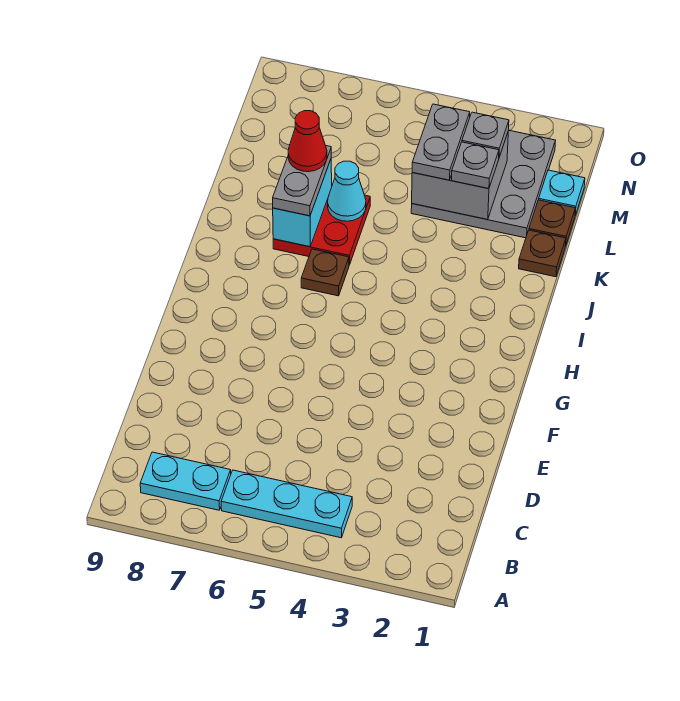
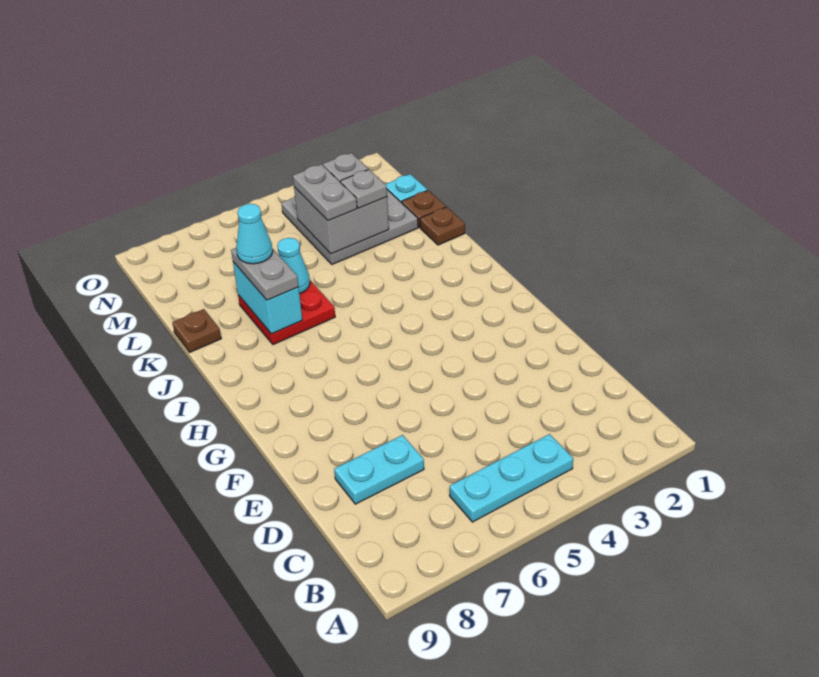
cyan 1x2 plate [140,452,231,510] -> cyan 1x2 plate moved to [334,435,424,504]
brown 1x1 plate [301,249,349,296] -> brown 1x1 plate moved to [172,309,221,352]
red 1x1 cone [288,111,327,172] -> cyan 1x1 cone [236,204,273,264]

